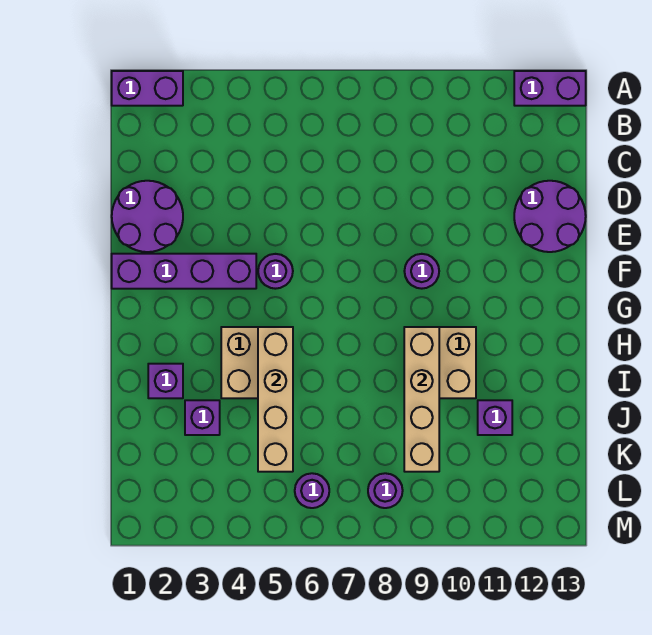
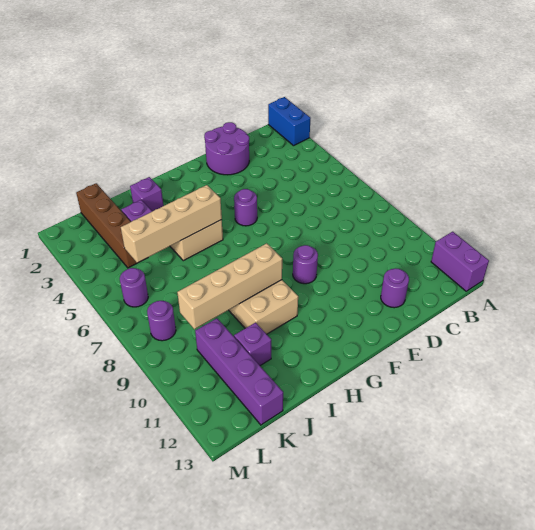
purple 1x2 brick [112,71,183,106] -> blue 1x2 brick [268,97,310,146]
purple 2x2 round brick [514,181,586,252] -> purple 1x1 round brick [381,268,409,308]
purple 1x4 brick [112,254,256,289] -> purple 1x4 brick moved to [195,318,283,425]
none -> brown 1x4 brick [76,183,147,268]

